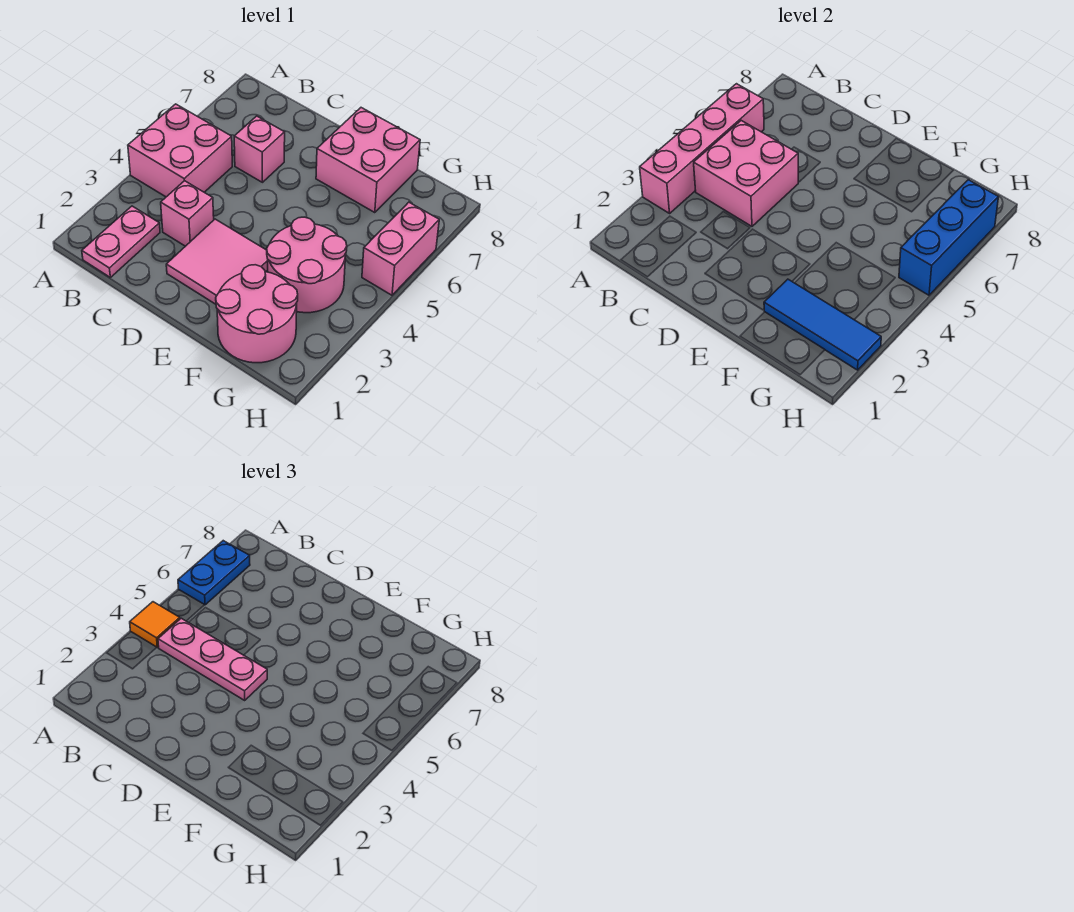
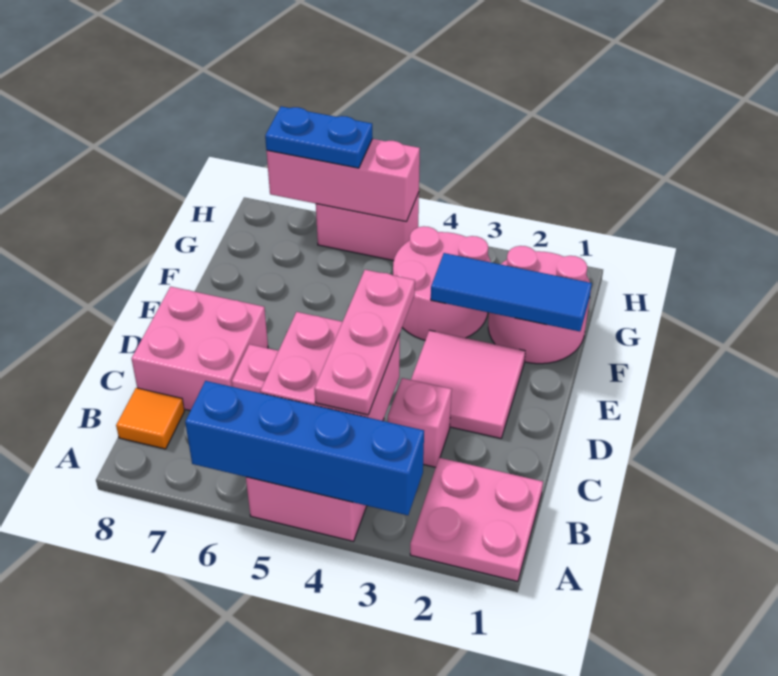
pink 1x4 brick [640,84,764,213] -> blue 1x4 brick [185,381,424,515]
orange 1x1 tile [130,602,180,647] -> orange 1x1 tile moved to [116,388,184,449]
blue 1x2 plate [178,541,250,605] -> blue 1x2 plate moved to [265,106,373,168]
pink 1x2 plate [82,206,160,277] -> pink 2x2 plate [410,458,543,582]
pink 2x2 brick [316,108,420,213] -> pink 2x2 brick moved to [132,287,268,411]
blue 1x3 tile [764,279,881,370] -> blue 1x3 tile turned to [431,253,592,332]
blue 1x3 brick [899,180,998,295] -> pink 1x3 brick [267,139,420,222]

